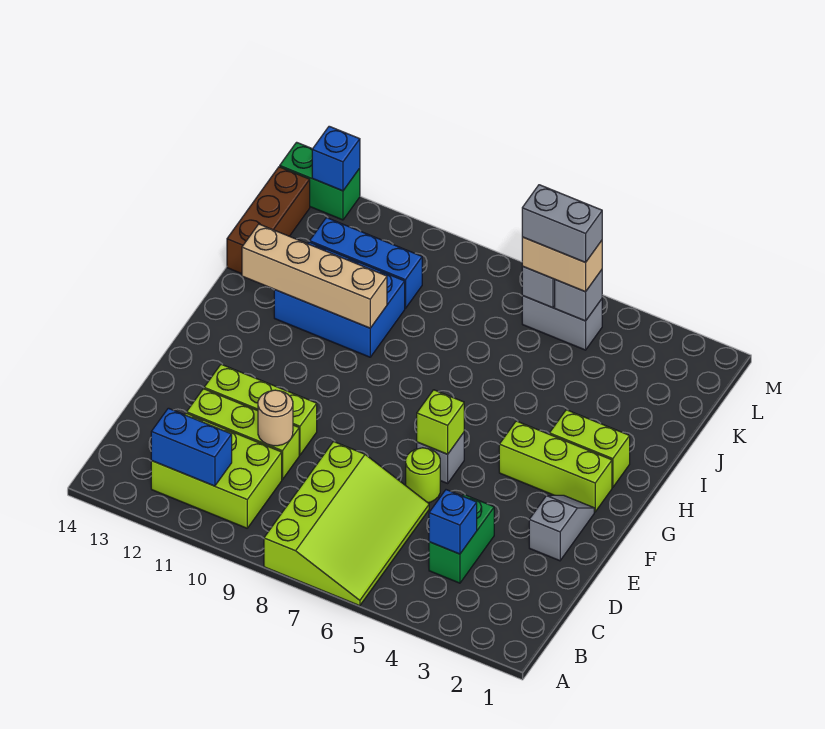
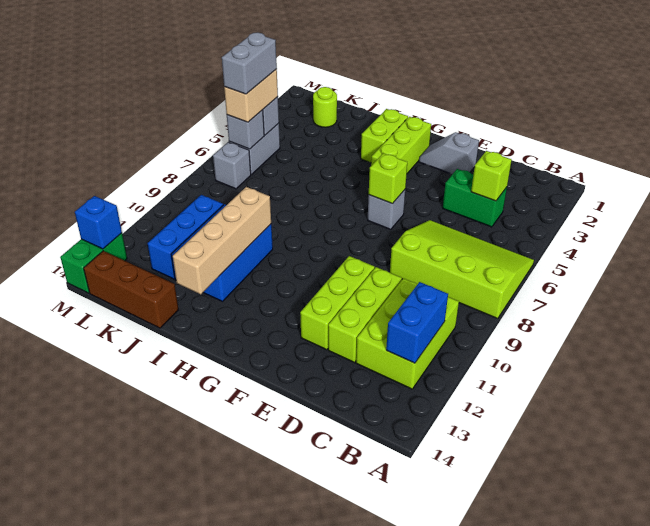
blue 1x1 brick [429,490,477,554] -> lime 1x1 brick [471,151,512,201]
tan 1x1 round brick [258,390,293,446] -> none
lime 1x1 round brick [406,448,440,503] -> lime 1x1 round brick moved to [313,87,337,127]
none -> grey 1x1 brick [213,142,251,189]

